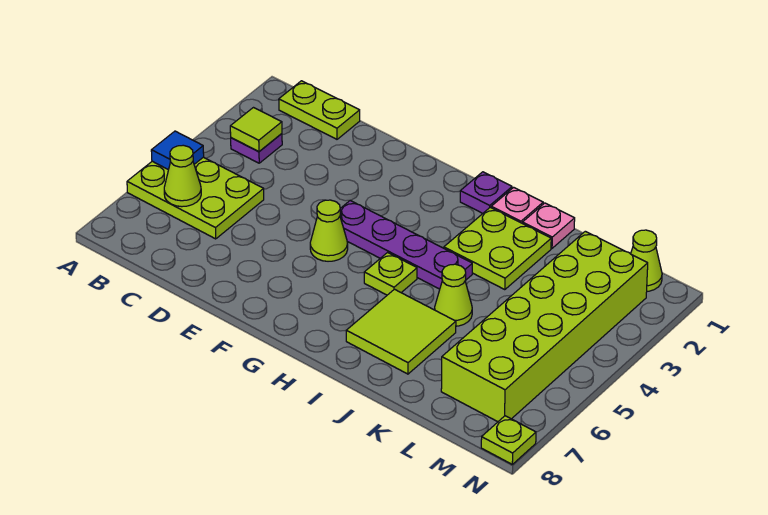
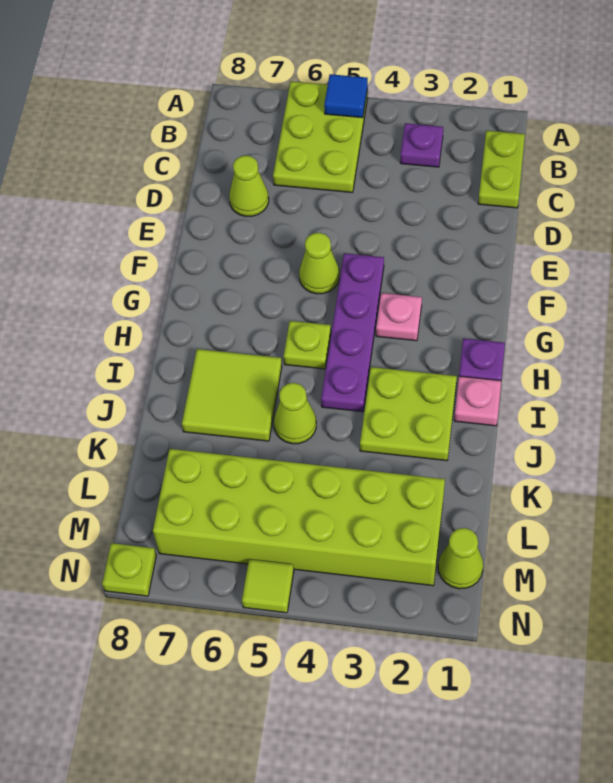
lime 1x1 tile [230,108,282,152] -> lime 1x1 tile moved to [242,559,294,613]
lime 1x1 cone [164,145,201,207] -> lime 1x1 cone moved to [229,155,269,216]
pink 1x1 plate [522,203,575,248] -> pink 1x1 plate moved to [376,293,422,341]

